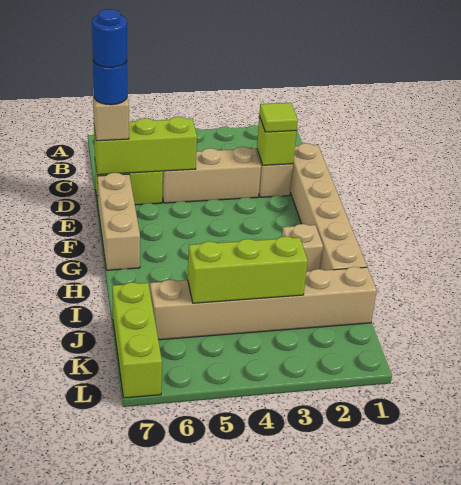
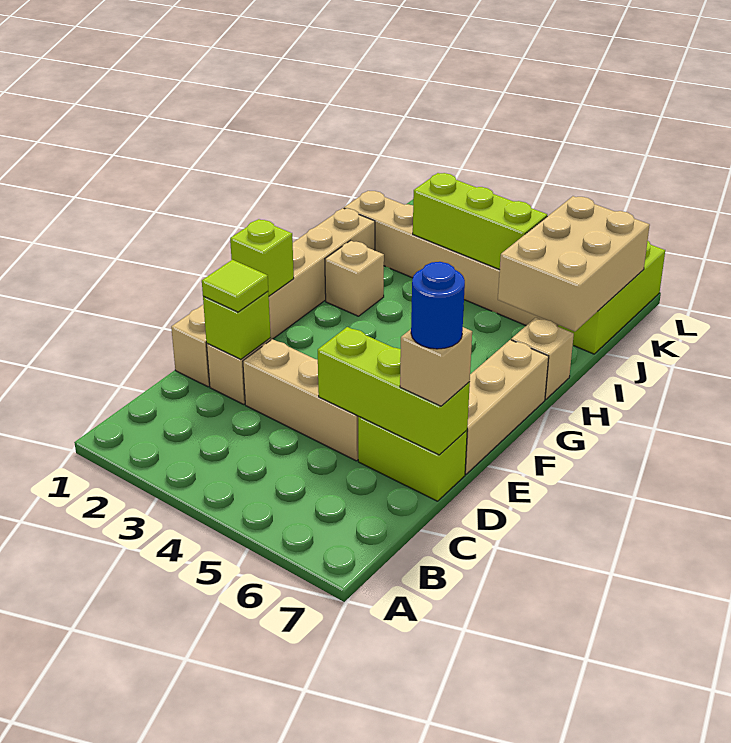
blue 1x1 round brick [92,9,127,68] -> none
none -> lime 1x1 brick [230,219,294,296]
none -> tan 1x1 brick [511,318,574,399]
none -> tan 2x3 brick [498,196,650,332]

